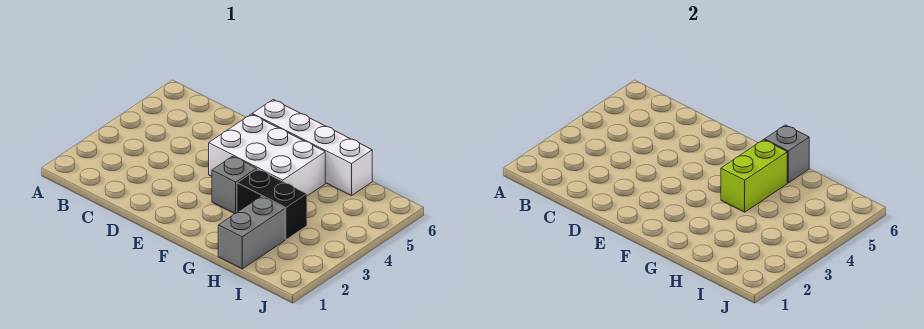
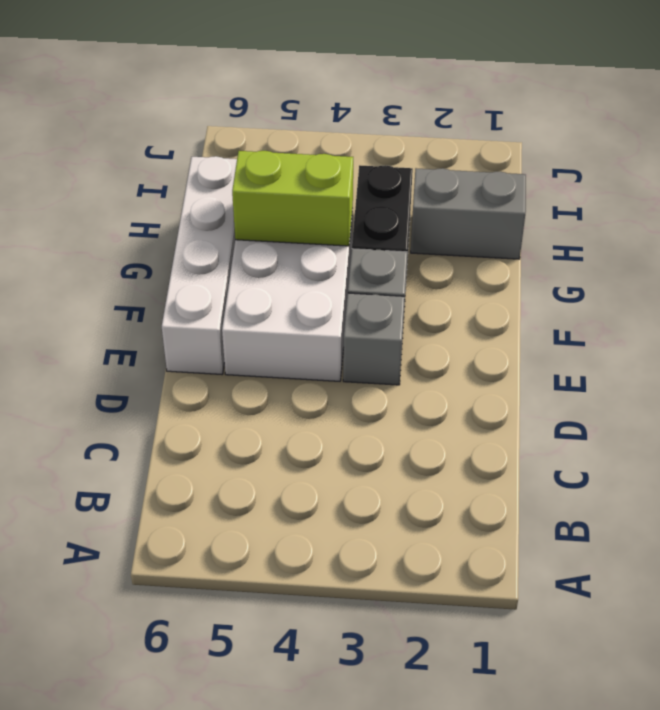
grey 1x1 brick [765,125,809,183] -> grey 1x1 brick moved to [343,293,405,385]

